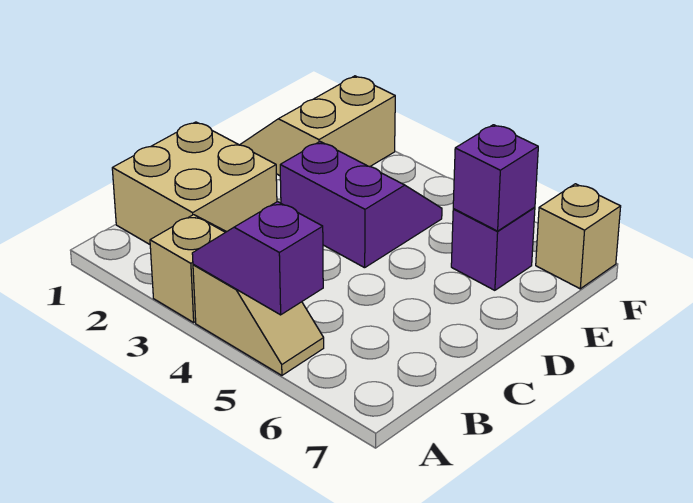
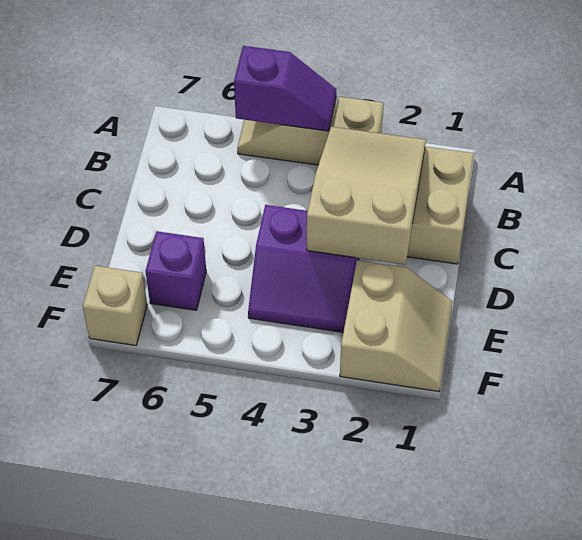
none -> tan 2x3 slope [307,127,426,265]
purple 1x1 brick [453,125,538,231] -> none

